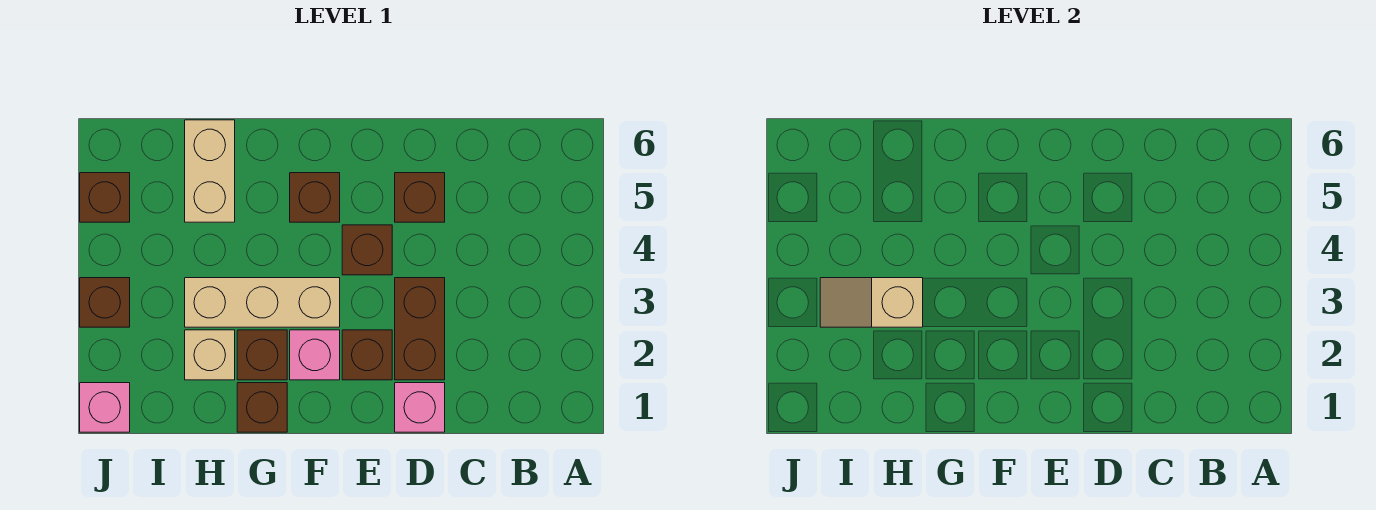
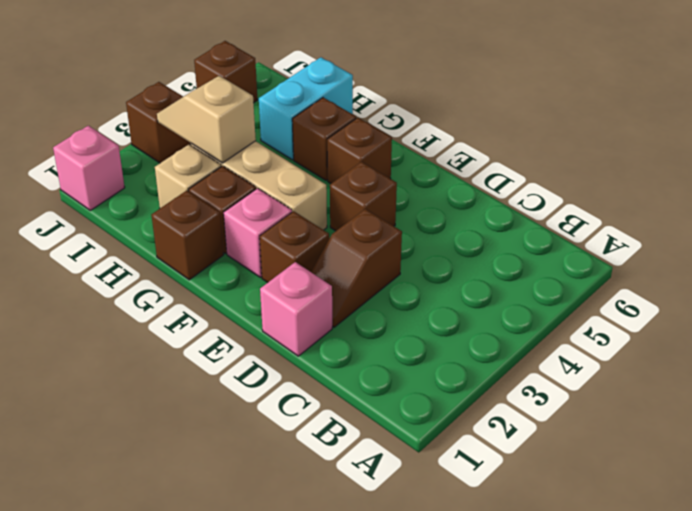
brown 1x2 brick [395,278,445,380] -> brown 1x2 slope [311,209,402,327]
brown 1x1 brick [395,173,445,222] -> brown 1x1 brick moved to [292,98,356,180]
tan 1x2 brick [185,120,235,222] -> cyan 1x2 brick [259,57,353,160]

